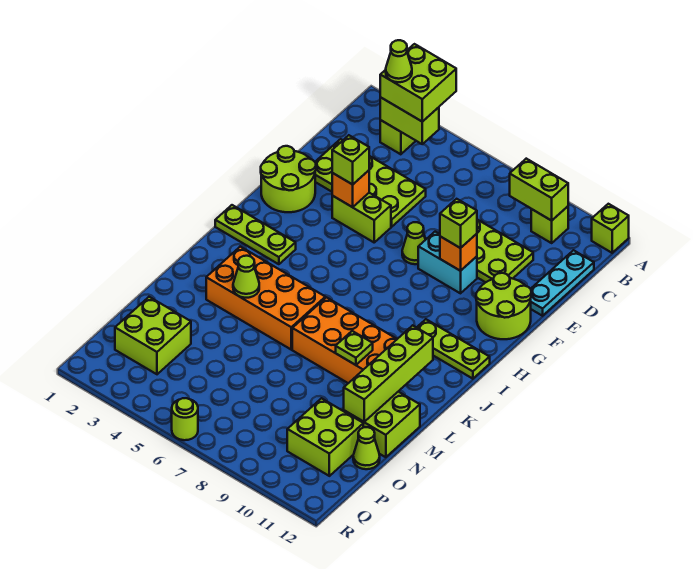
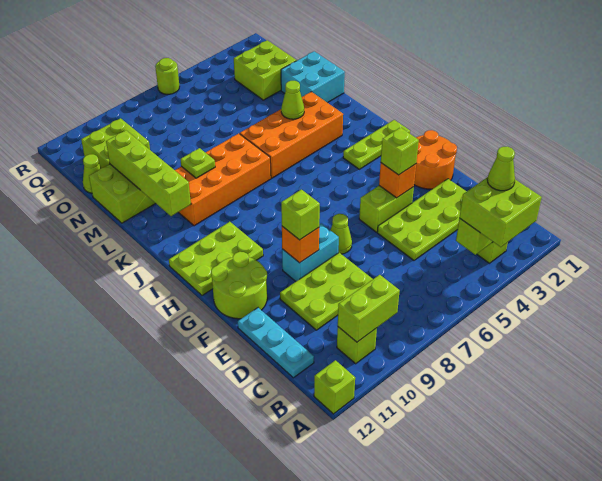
lime 2x2 round brick [261,146,316,212] -> orange 2x2 round brick [414,130,457,189]
lime 1x3 plate [417,319,490,379] -> lime 2x3 plate [169,222,263,296]
none -> cyan 2x2 brick [281,51,345,103]

